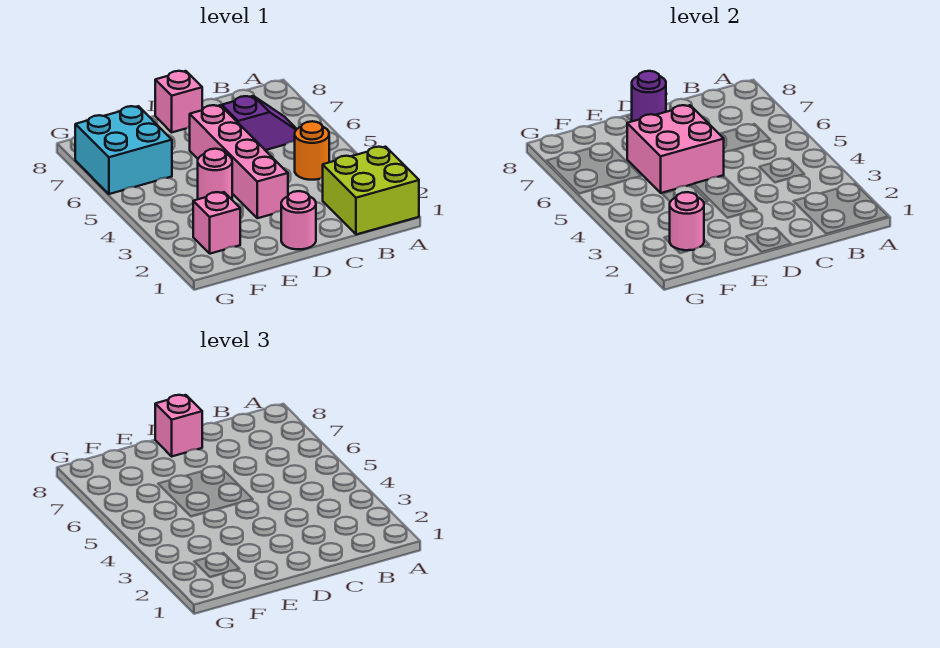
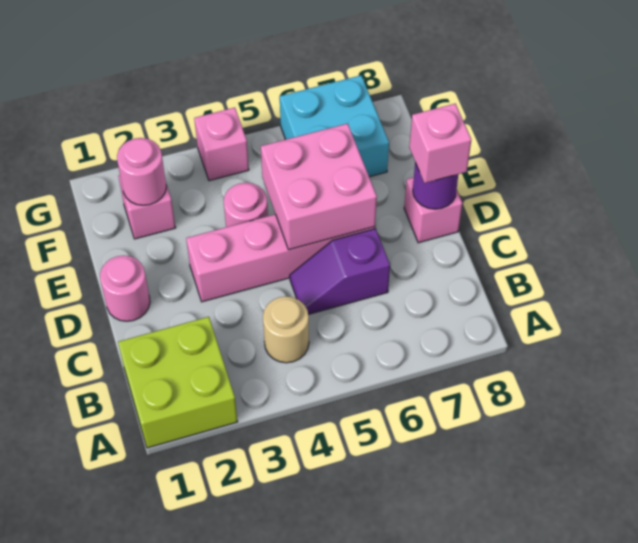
orange 1x1 round brick [295,121,329,180] -> tan 1x1 round brick [263,297,309,363]
purple 1x2 slope [222,96,297,150] -> purple 1x2 slope turned to [290,229,390,314]
none -> pink 1x1 brick [194,108,249,181]

